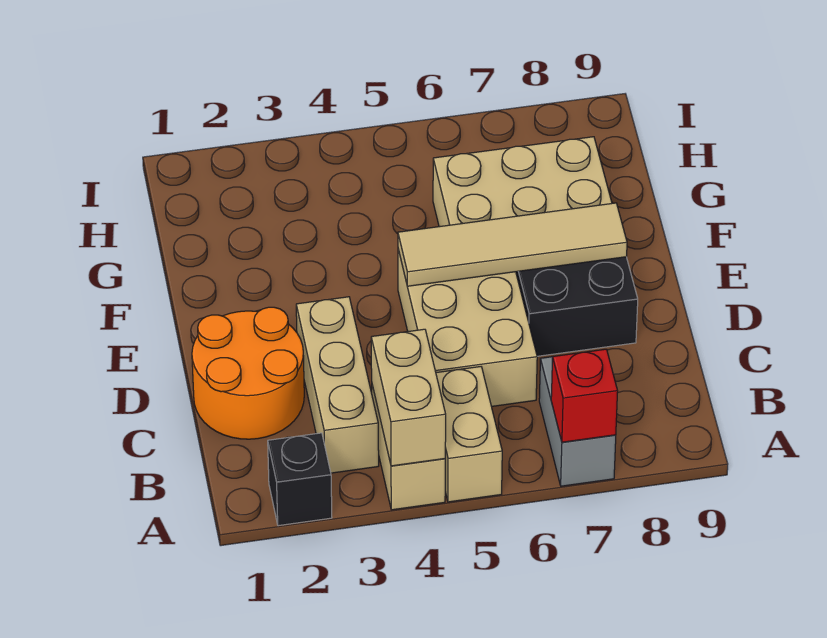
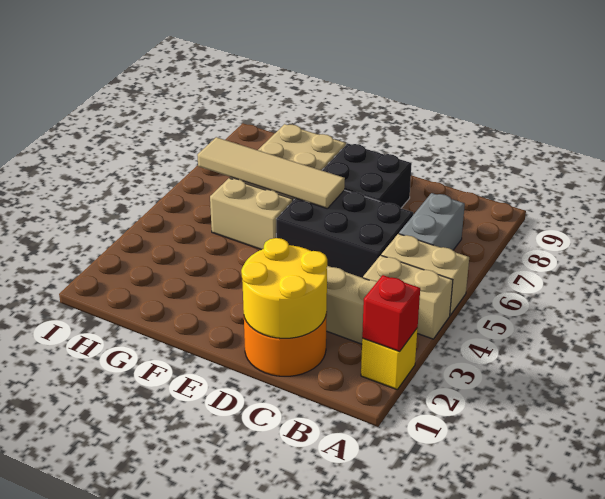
black 1x1 brick [268,433,332,526] -> yellow 1x1 brick [361,328,418,389]
tan 1x2 brick [371,329,446,466] -> tan 1x2 brick moved to [210,178,293,250]
grey 1x2 brick [539,357,616,486] -> grey 1x2 brick turned to [399,193,465,250]
red 1x1 brick [551,349,618,442] -> red 1x1 brick moved to [362,275,420,351]
none -> yellow 2x2 round brick [241,238,327,338]
tan 2x3 brick [398,249,537,406] -> black 2x3 brick [276,190,413,278]
tan 1x4 tile [398,203,627,286] -> tan 1x4 tile turned to [197,137,345,208]

